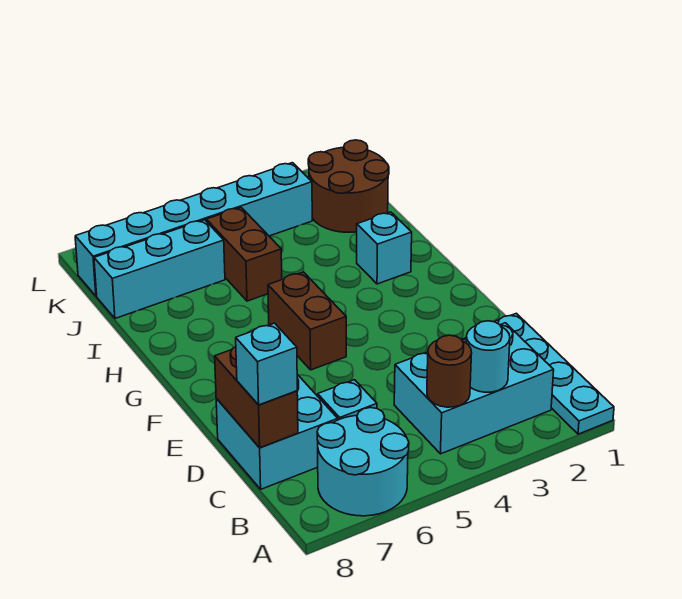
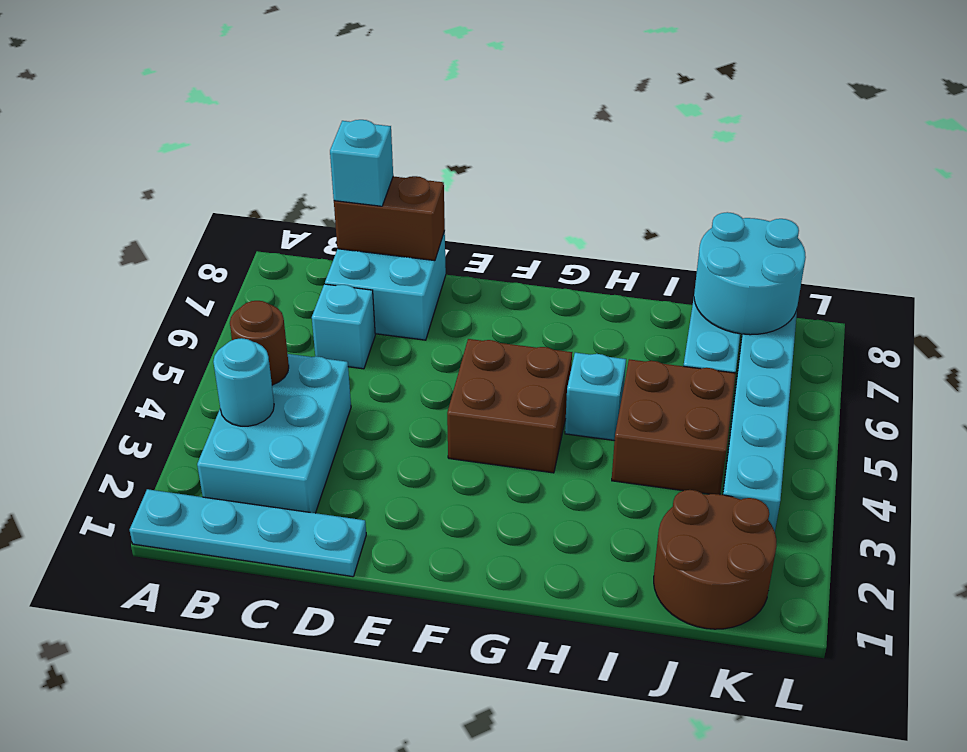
cyan 2x2 round brick [317,408,409,516] -> cyan 2x2 round brick moved to [694,212,806,335]
brown 1x2 brick [268,272,346,370] -> brown 2x2 brick [447,339,572,473]
cyan 1x1 brick [357,212,412,284] -> cyan 1x1 brick moved to [565,353,626,441]
brown 1x2 brick [206,207,282,301] -> brown 2x2 brick [612,359,736,494]

